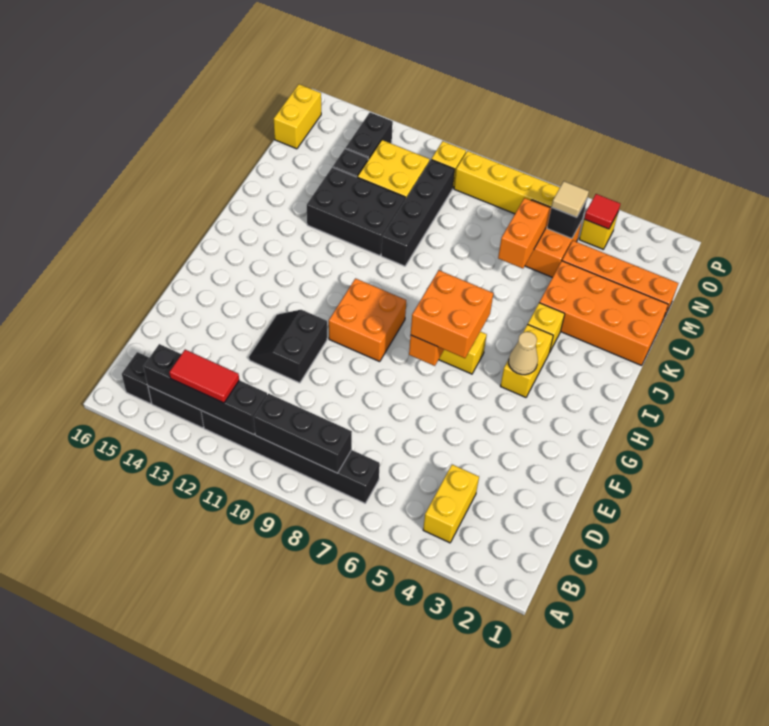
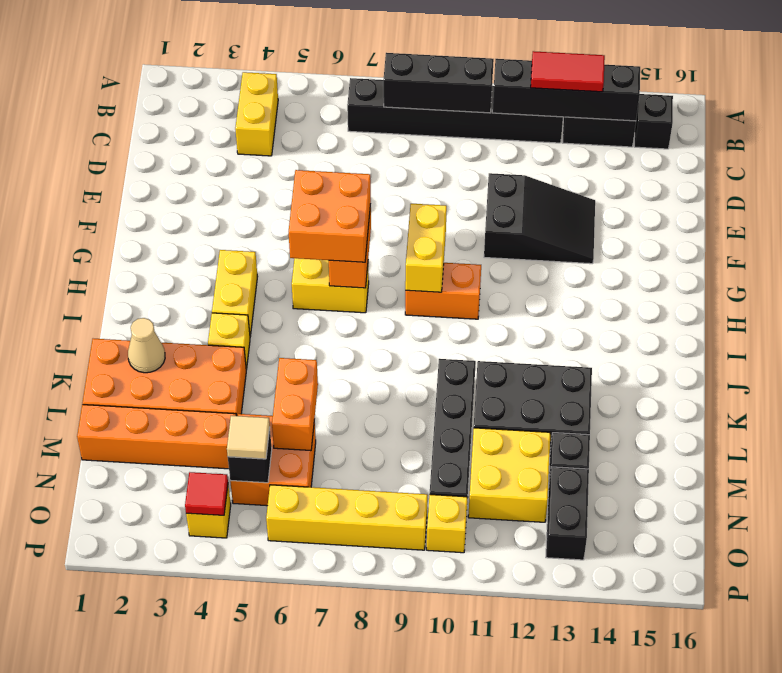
black 2x2 slope [249,310,327,383] -> black 2x3 slope [484,173,595,264]
orange 2x2 brick [329,278,406,361] -> orange 1x2 brick [405,263,481,319]
tan 1x1 cone [509,332,538,375] -> tan 1x1 cone moved to [128,318,165,373]
yellow 1x2 brick [274,84,321,149] -> yellow 1x2 brick moved to [405,204,447,292]

